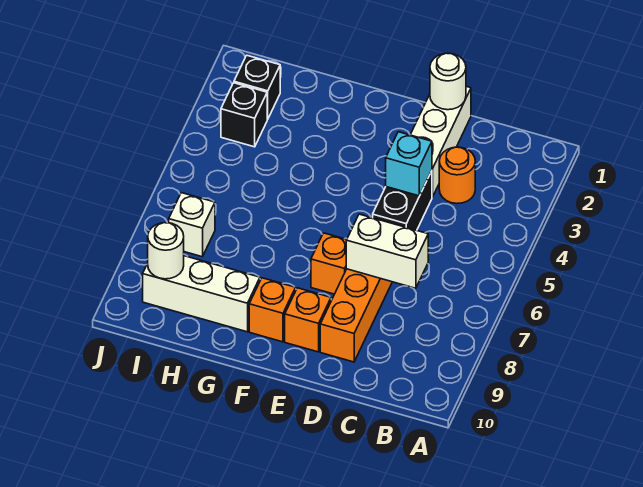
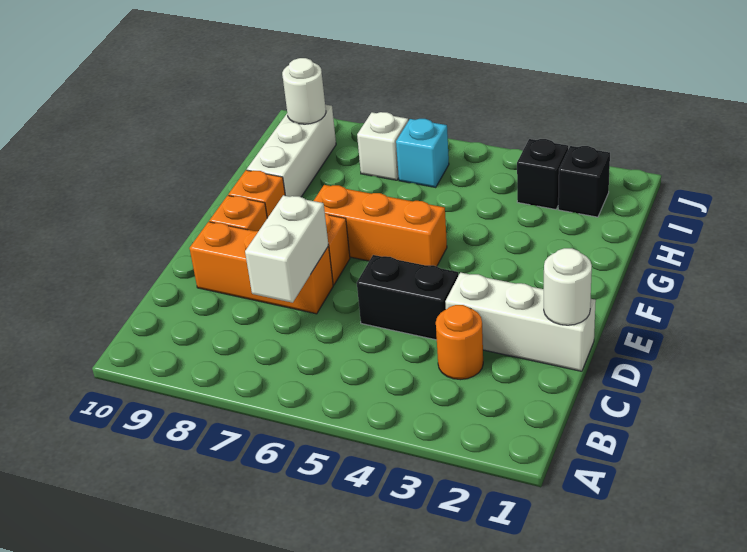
cyan 1x1 brick [386,132,432,196] -> cyan 1x1 brick moved to [396,119,449,188]
none -> orange 1x3 brick [314,185,447,266]

